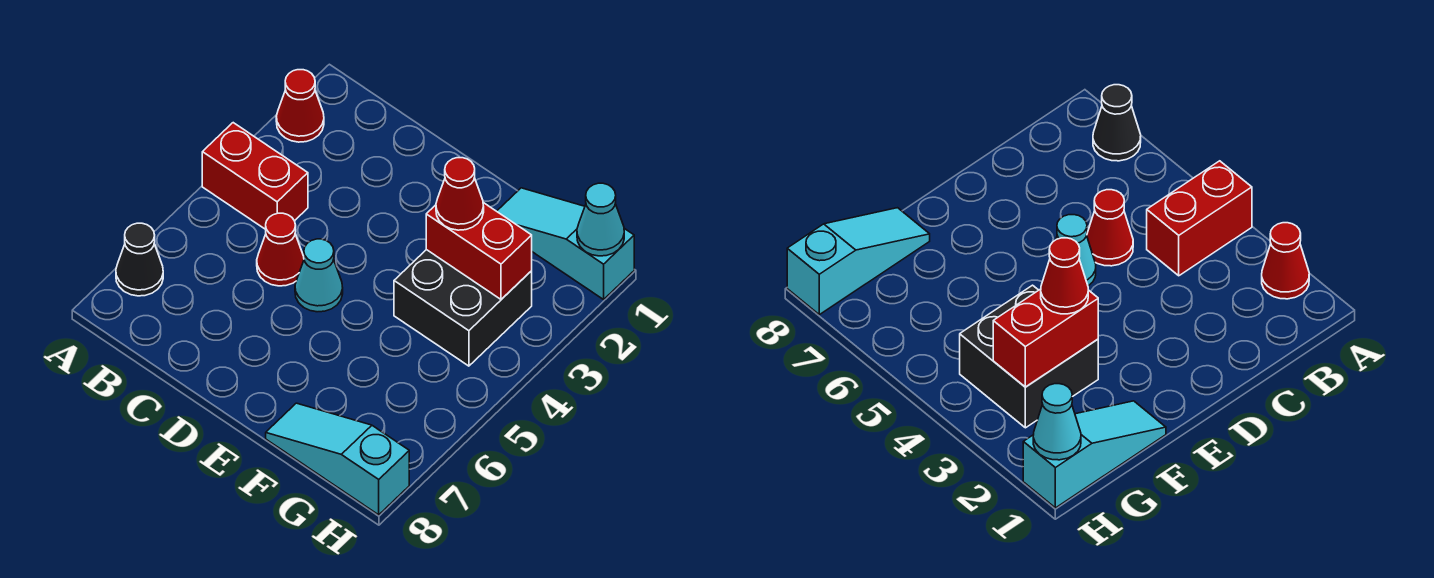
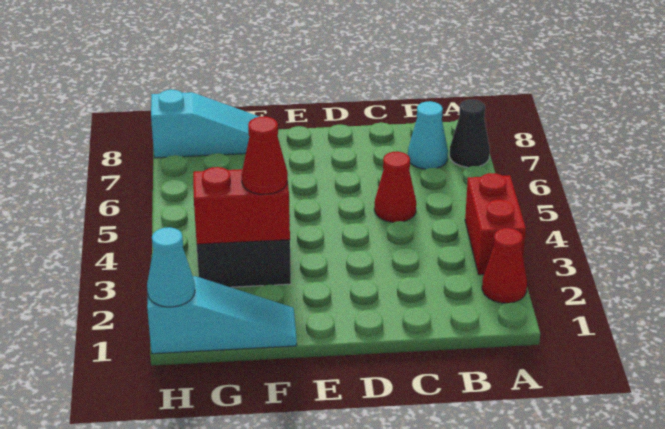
red 1x2 brick [202,123,308,229] -> red 1x2 brick turned to [465,173,526,275]
cyan 1x1 cone [295,239,343,312] -> cyan 1x1 cone moved to [408,101,448,169]

